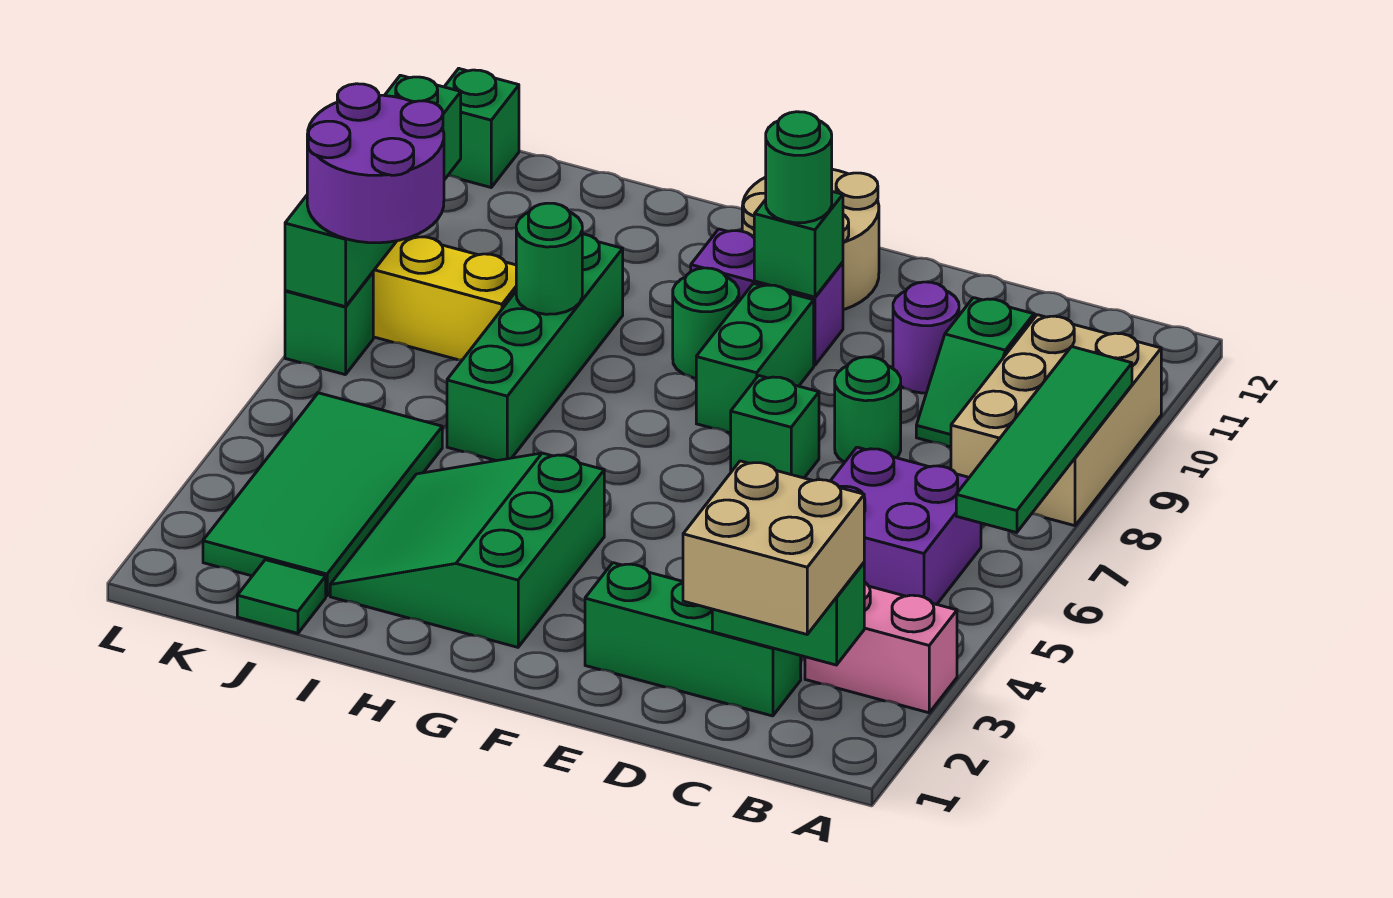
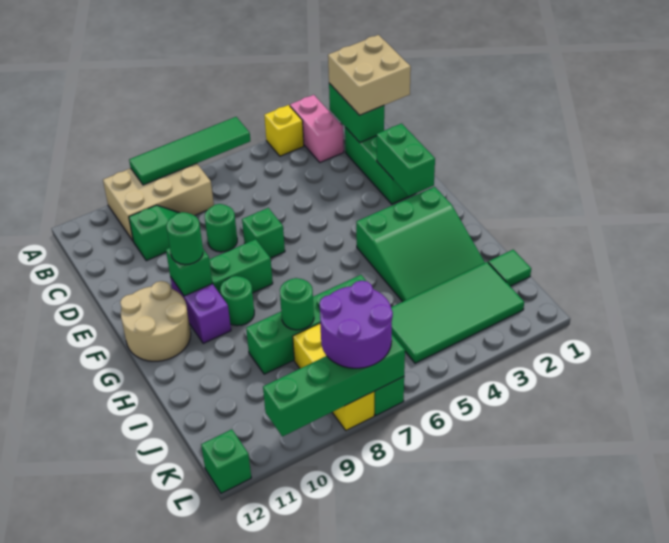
none -> yellow 1x1 brick [264,105,304,156]
purple 2x2 brick [831,447,981,604] -> none
purple 1x1 round brick [893,282,959,393] -> none
none -> green 1x2 brick [377,124,435,196]

